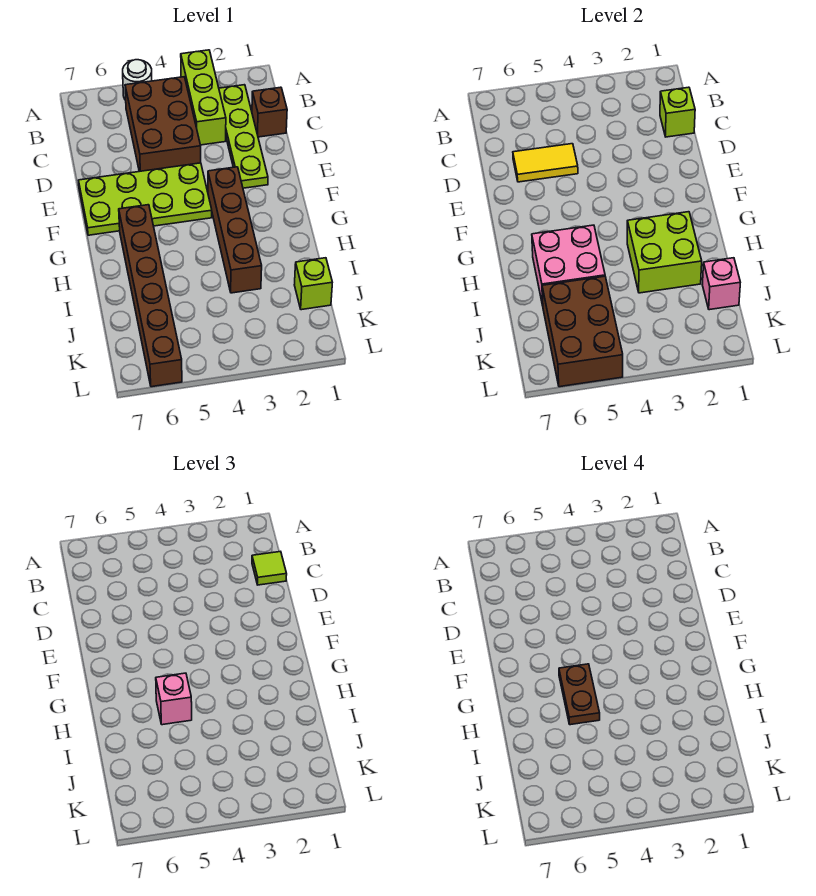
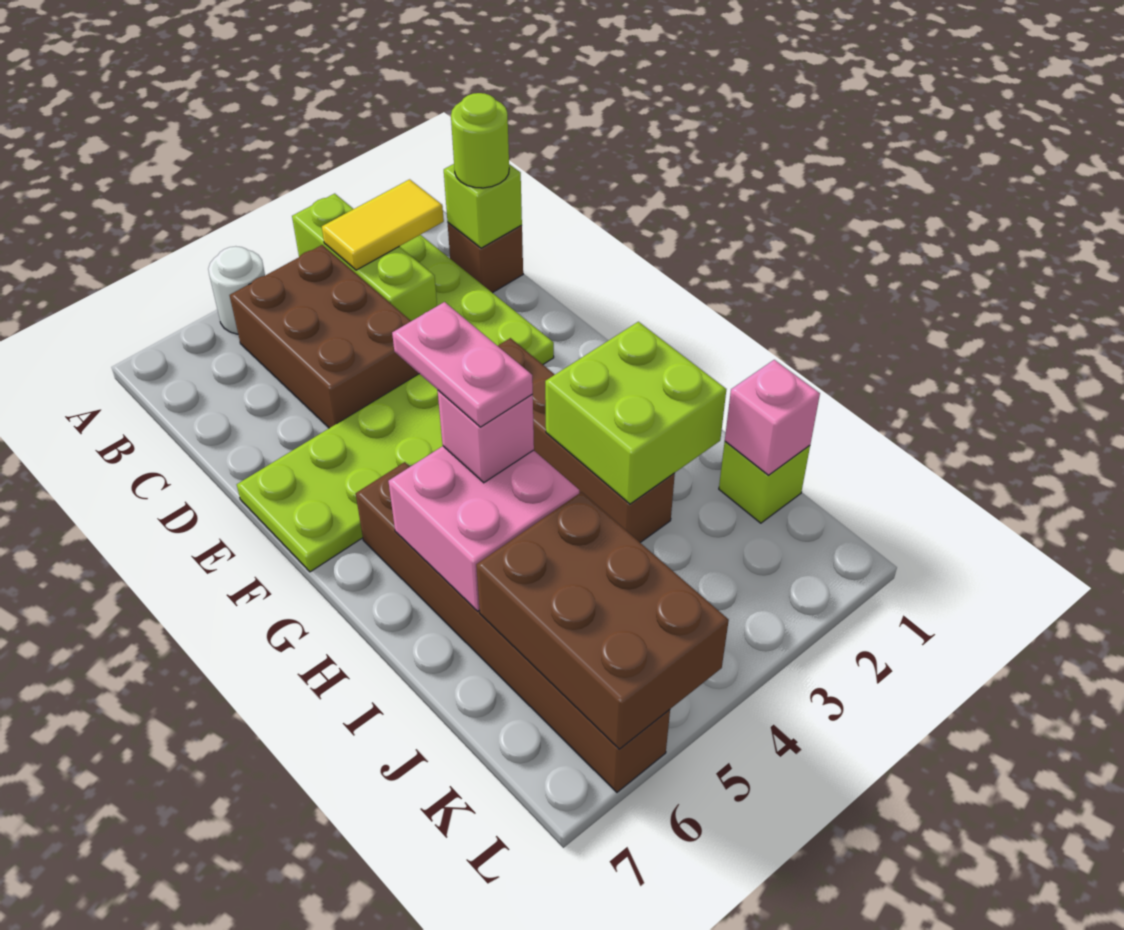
lime 1x1 tile [252,551,287,585] -> lime 1x1 round brick [451,93,509,188]
yellow 1x2 tile [513,144,578,182] -> yellow 1x2 tile moved to [322,179,444,270]
brown 1x2 plate [559,664,600,725] -> pink 1x2 plate [392,302,533,427]

